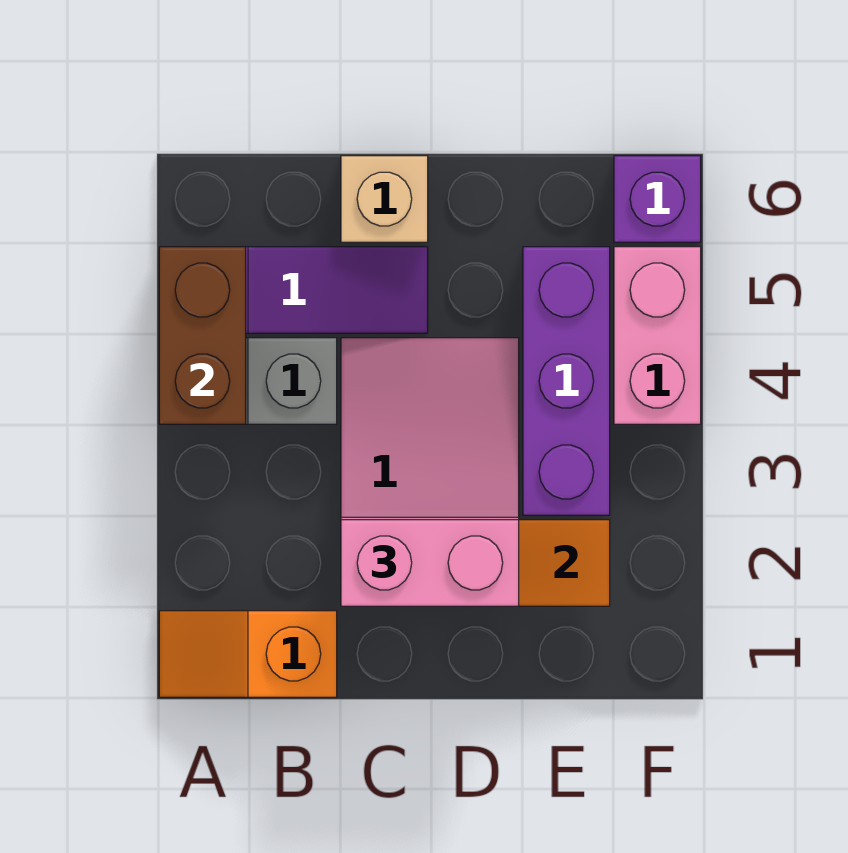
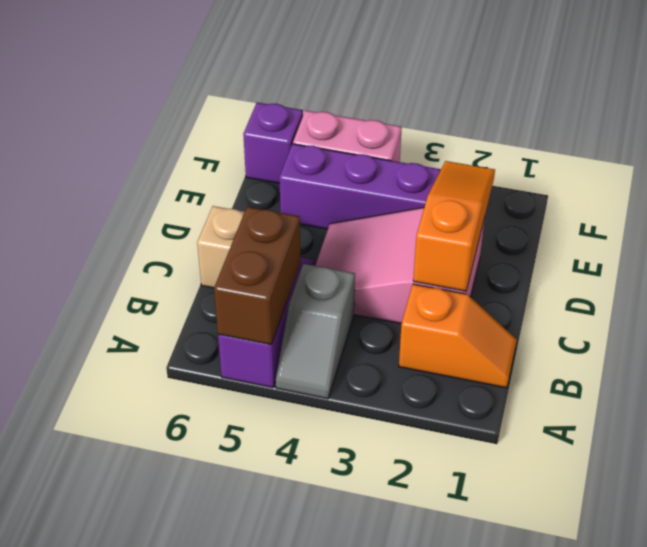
orange 1x2 slope [159,611,337,697] -> orange 1x2 slope turned to [399,284,517,388]
brown 1x2 brick [159,247,246,424] -> brown 1x2 brick turned to [214,207,301,345]
pink 1x2 brick [341,520,519,606] -> none

